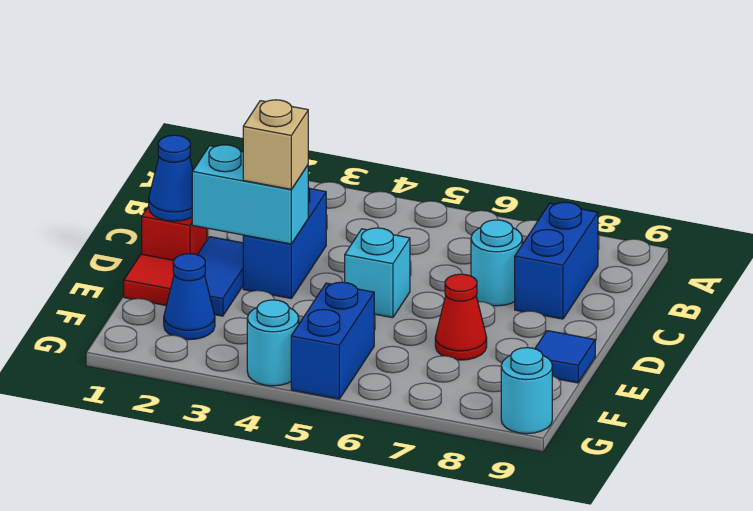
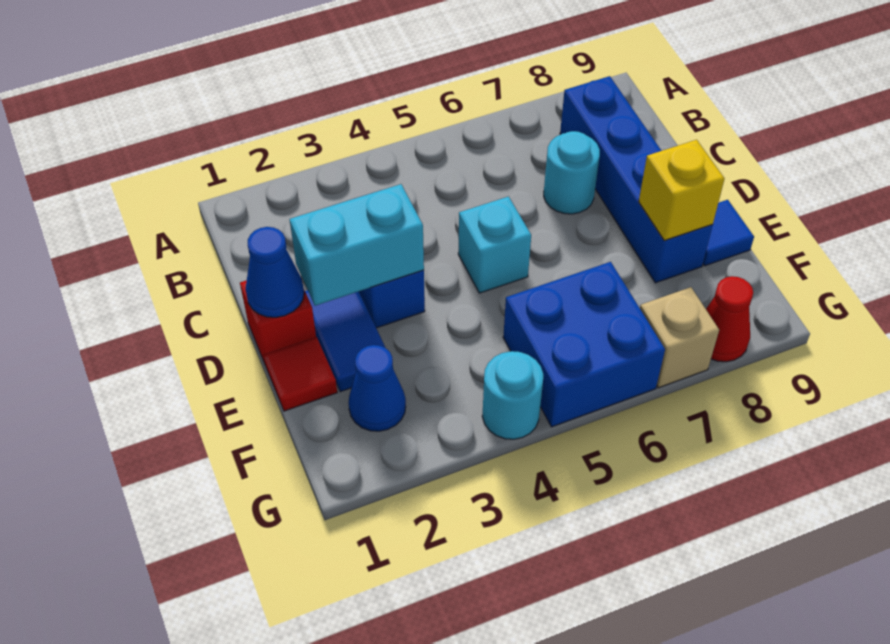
blue 1x2 brick [515,202,598,319] -> blue 1x4 brick [560,76,713,283]
tan 1x1 brick [243,100,308,189] -> tan 1x1 brick moved to [640,287,719,388]
red 1x1 cone [435,274,487,360] -> red 1x1 cone moved to [706,276,753,362]
none -> yellow 1x1 brick [639,140,724,241]
blue 1x2 brick [291,282,374,399] -> blue 2x2 brick [503,262,665,427]
cyan 1x1 round brick [501,348,552,434] -> none

